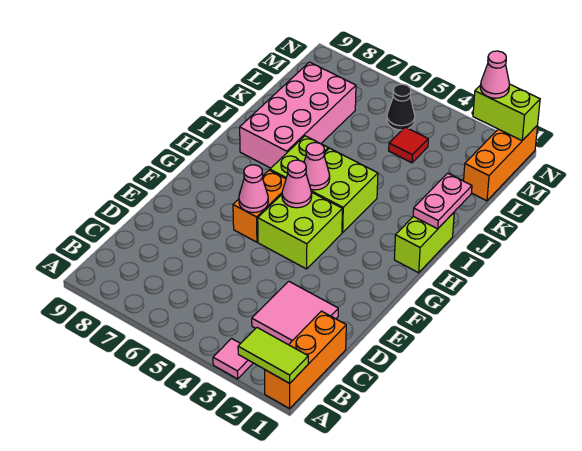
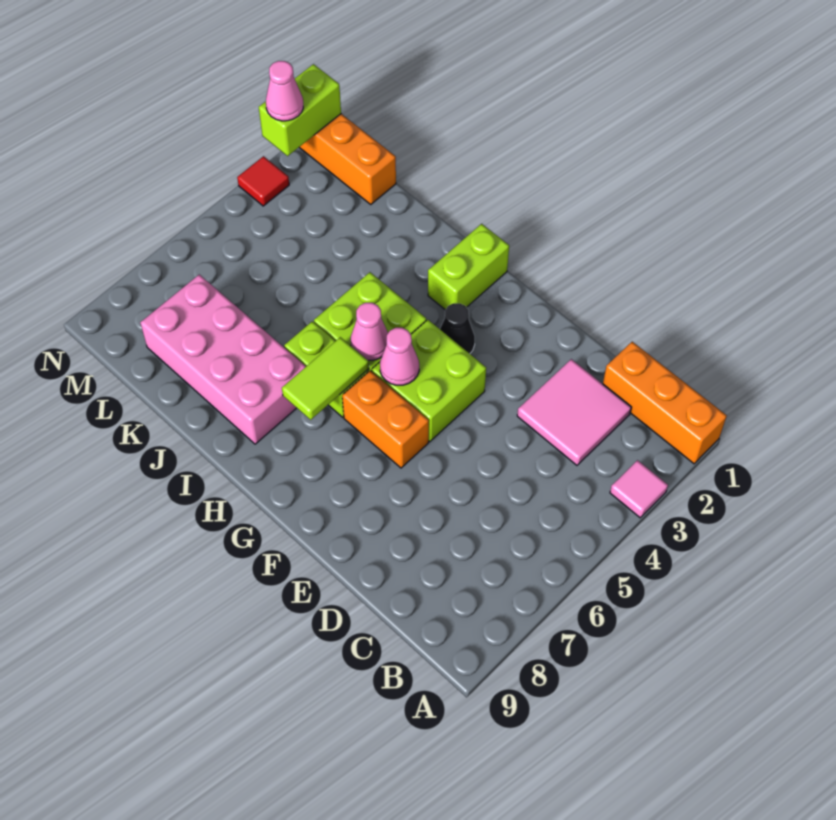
lime 1x2 tile [238,328,308,383] -> lime 1x2 tile moved to [282,337,369,420]
pink 1x1 cone [239,165,268,213] -> none
lime 1x2 brick [394,213,454,273] -> lime 1x2 brick turned to [428,224,509,310]
pink 1x2 plate [413,173,472,229] -> none
red 1x1 tile [389,127,428,163] -> red 1x1 tile moved to [237,156,289,206]
black 1x1 cone [387,84,415,130] -> black 1x1 cone moved to [440,303,475,354]

